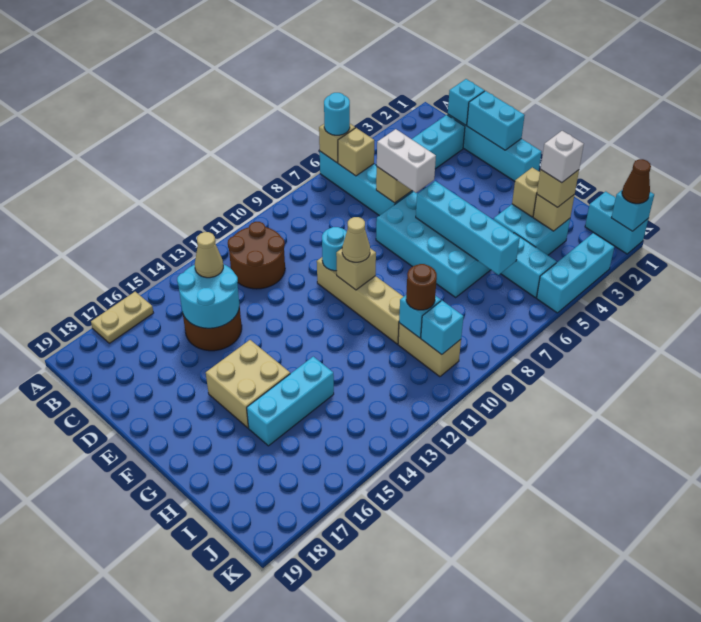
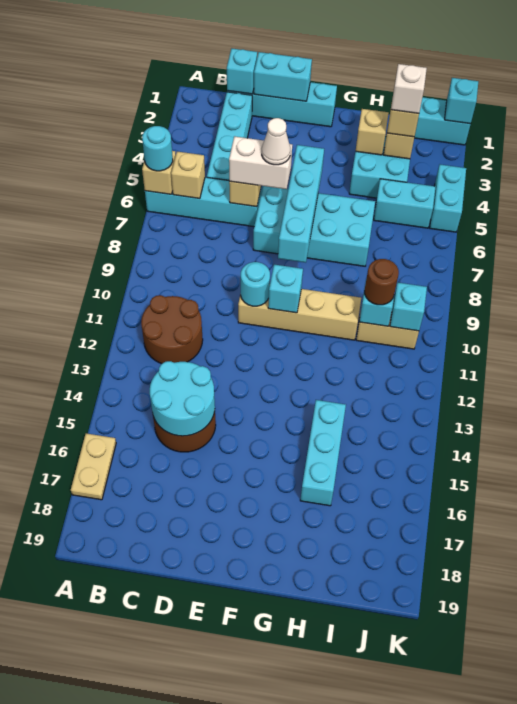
tan 1x1 cone [195,232,223,278] -> none
none -> white 1x1 cone [262,118,290,165]
cyan 1x4 brick [416,181,520,275] -> cyan 1x4 brick turned to [278,145,324,263]
tan 1x1 brick [336,248,376,290] -> cyan 1x1 brick [268,265,303,313]
tan 1x1 cone [342,217,370,262] -> none
tan 2x2 brick [206,340,290,428] -> none
brown 1x1 cone [622,159,651,204] -> none
cyan 1x3 brick [537,233,614,313] -> cyan 1x2 brick [430,164,466,232]

